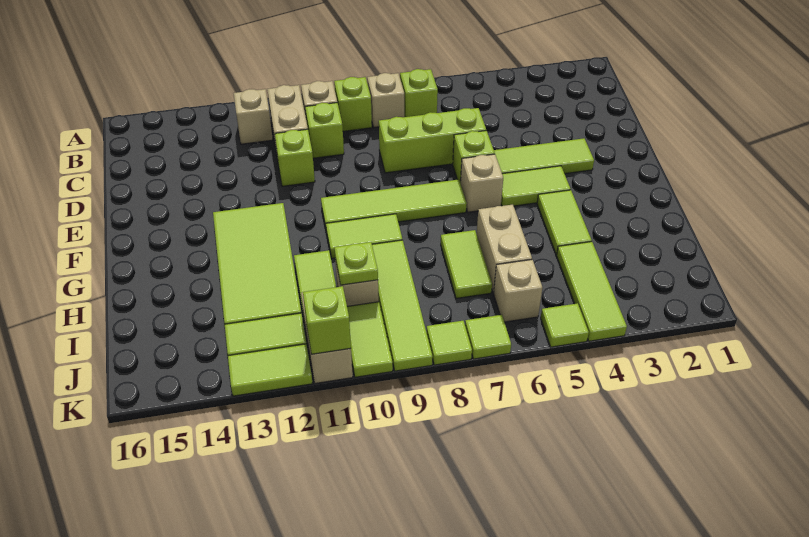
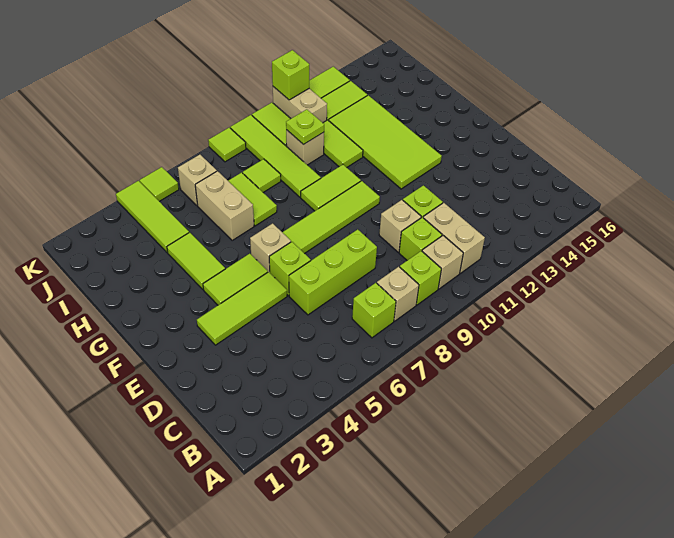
tan 1x1 brick [234,89,273,144] -> tan 1x1 brick moved to [379,200,421,252]
lime 1x1 tile [465,315,511,359] -> lime 1x1 tile moved to [243,159,281,192]

